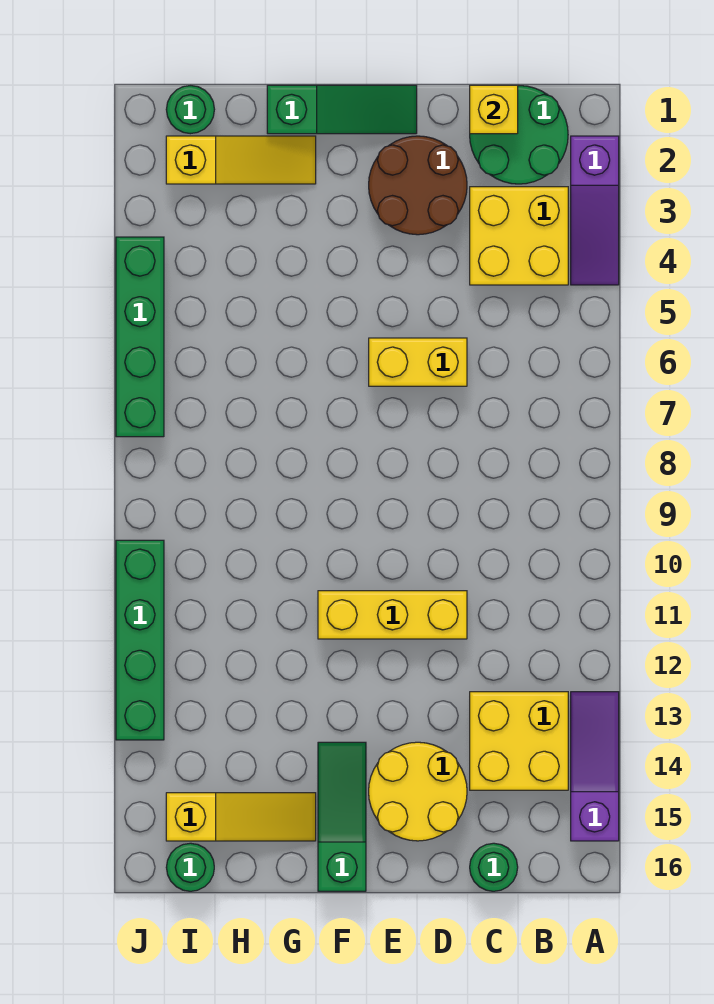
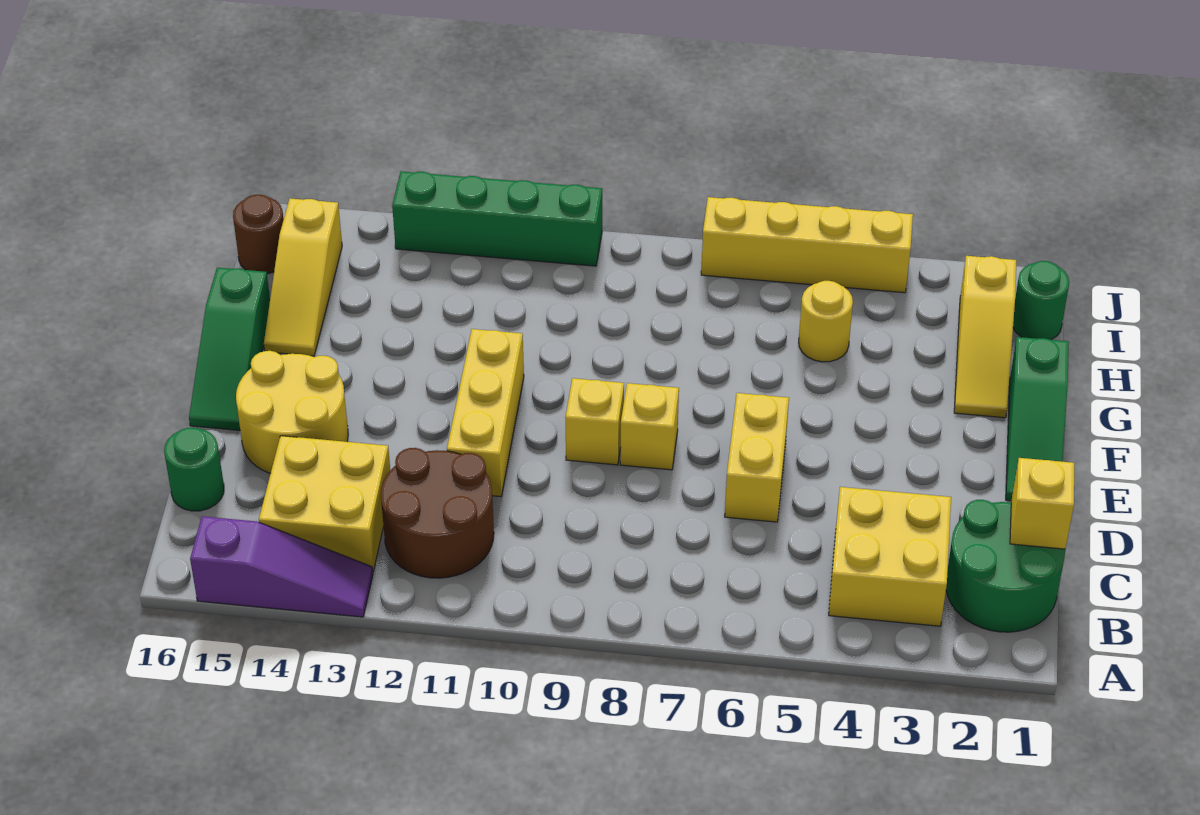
purple 1x3 slope [571,136,619,285] -> none
brown 2x2 round brick [369,136,467,235] -> brown 2x2 round brick moved to [381,448,494,578]
none -> yellow 1x1 brick [620,383,679,470]
none -> yellow 1x1 brick [565,378,624,465]
green 1x3 slope [318,742,366,891] -> green 1x3 slope turned to [189,268,270,430]
none -> yellow 1x1 round brick [799,281,853,362]
green 1x1 round brick [166,843,214,891] -> brown 1x1 round brick [233,195,284,274]
green 1x4 brick [116,237,164,437] -> yellow 1x4 brick [701,197,913,293]

